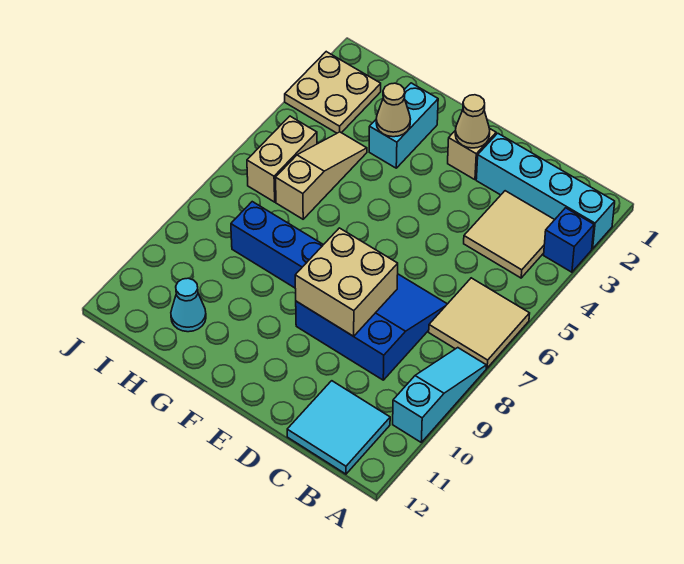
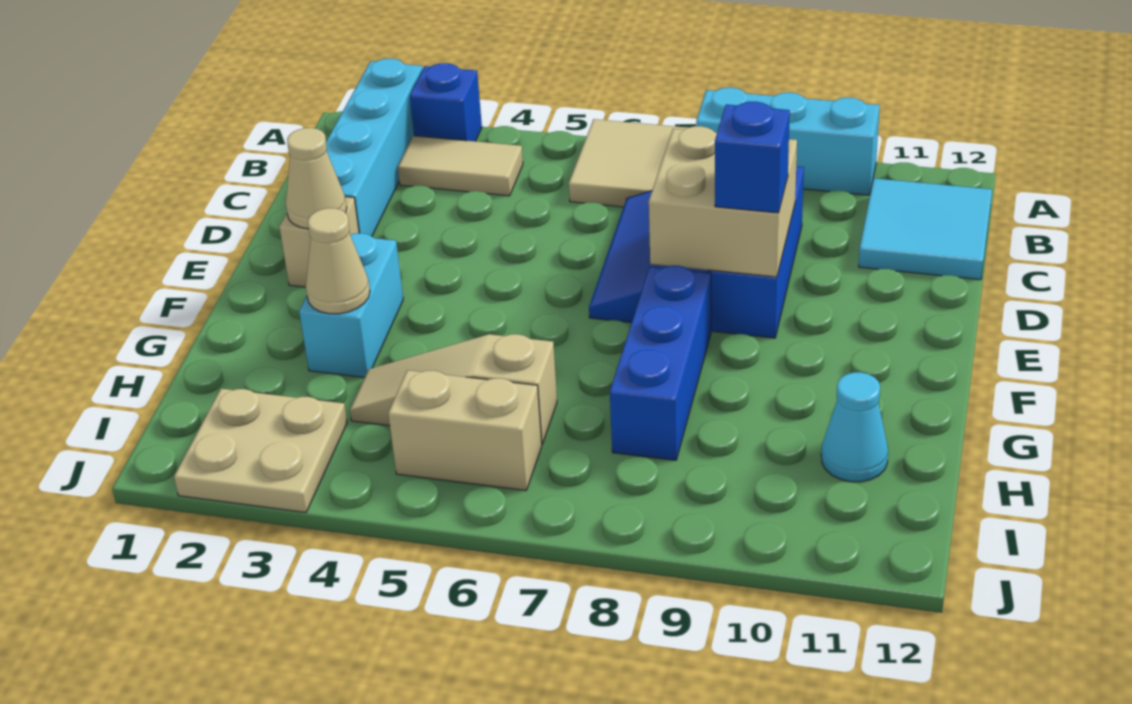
cyan 1x3 slope [393,348,486,442] -> cyan 1x3 brick [696,87,880,195]
tan 2x2 tile [464,191,554,278] -> tan 1x2 tile [398,136,523,196]
none -> blue 1x1 brick [715,102,790,213]
cyan 1x2 brick [369,83,438,168] -> cyan 1x2 brick turned to [299,233,403,377]

